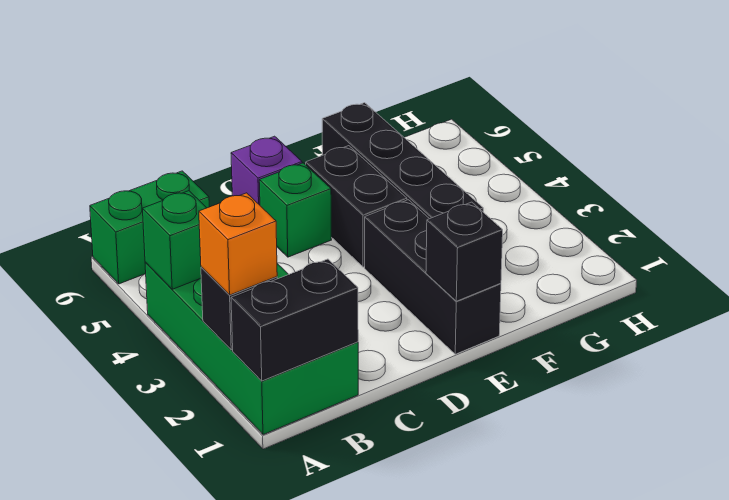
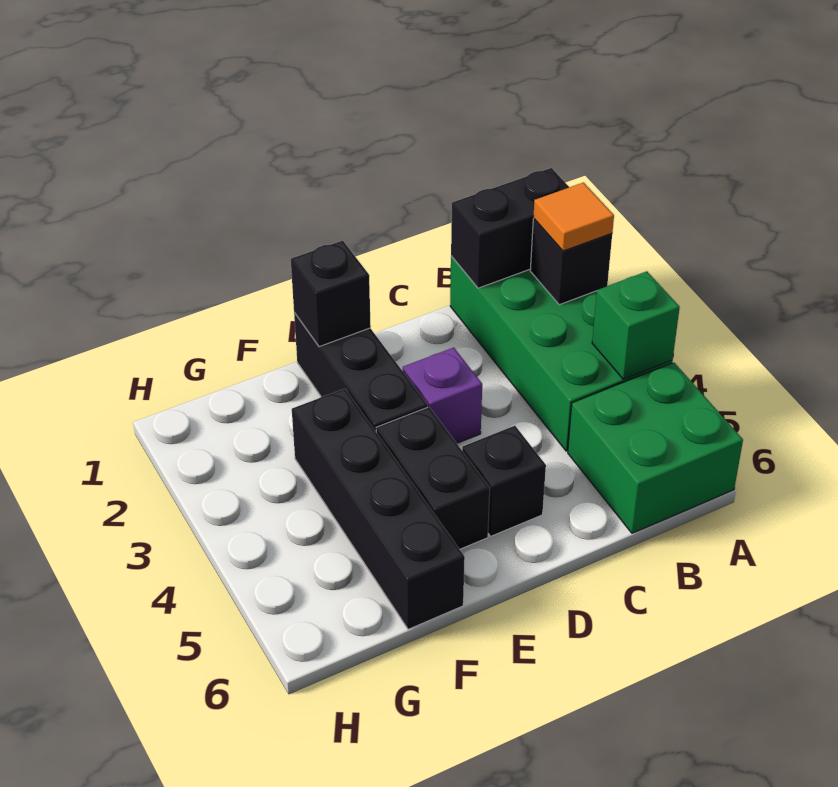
orange 1x1 brick [199,193,277,295] -> orange 1x1 tile [533,183,614,251]
green 1x2 brick [90,171,209,284] -> green 2x2 brick [568,363,743,533]
green 1x1 brick [259,163,331,257] -> black 1x1 brick [462,426,546,536]
purple 1x1 brick [231,136,302,205] -> purple 1x1 brick moved to [403,348,482,443]

